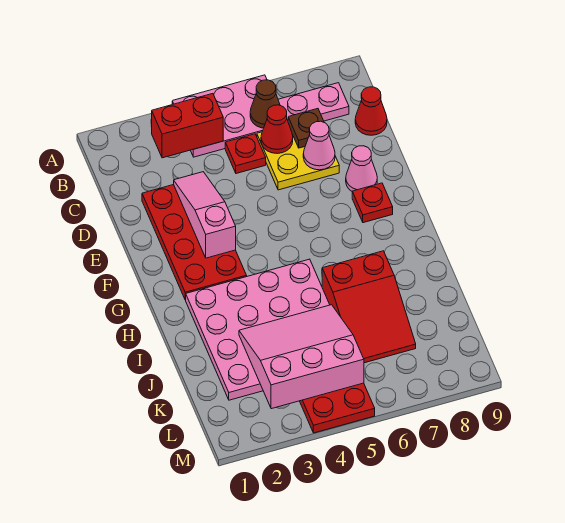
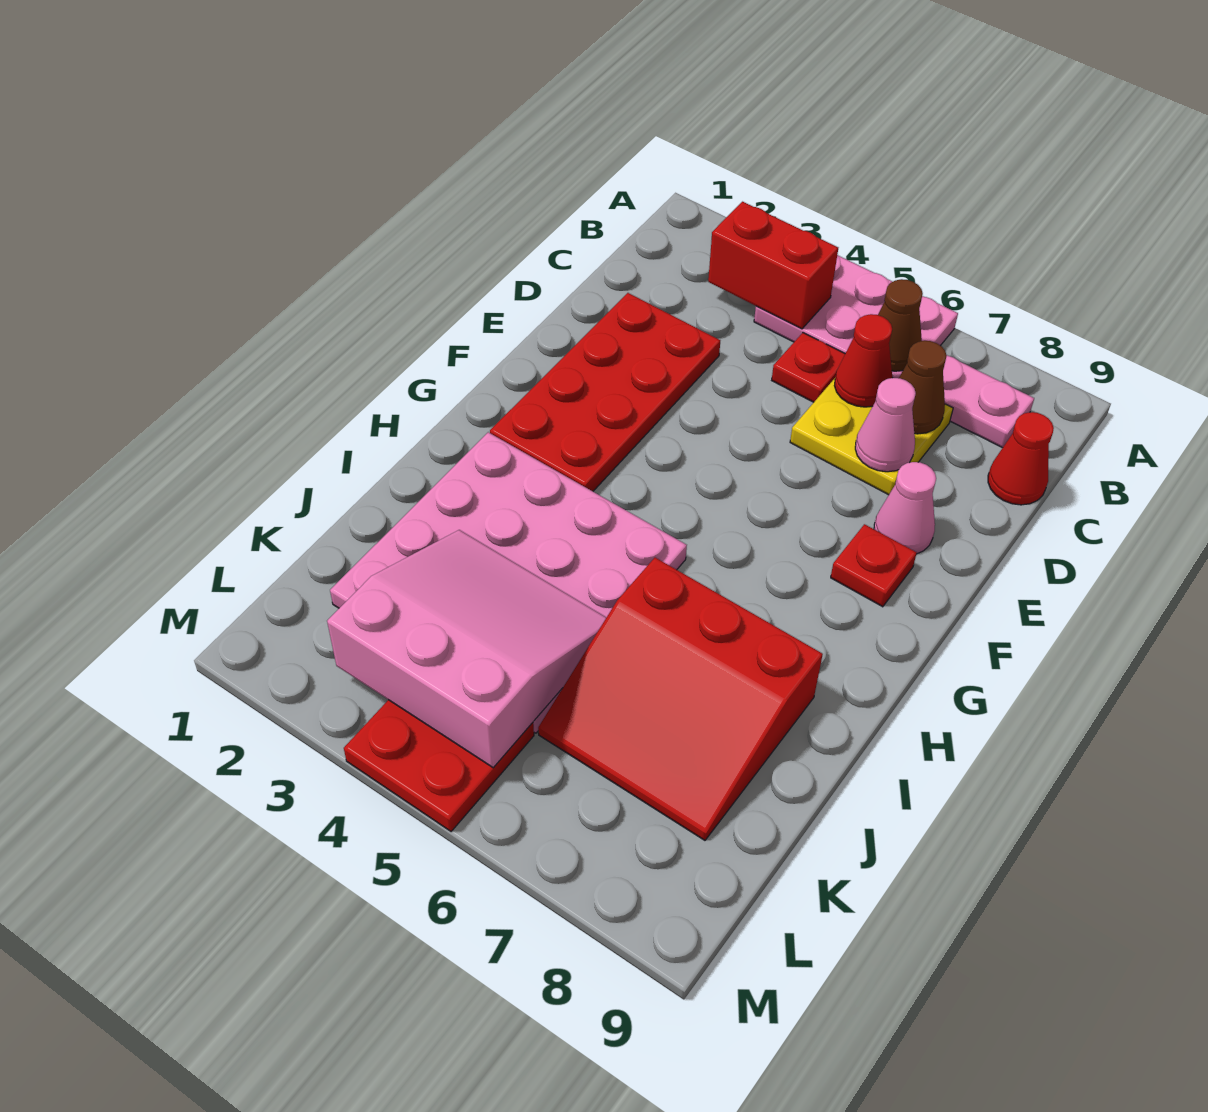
brown 1x1 plate [288,109,324,148] -> brown 1x1 cone [899,341,947,434]
pink 1x3 slope [174,172,236,258] -> none
red 2x3 slope [322,251,416,363] -> red 3x3 slope [538,558,823,840]

